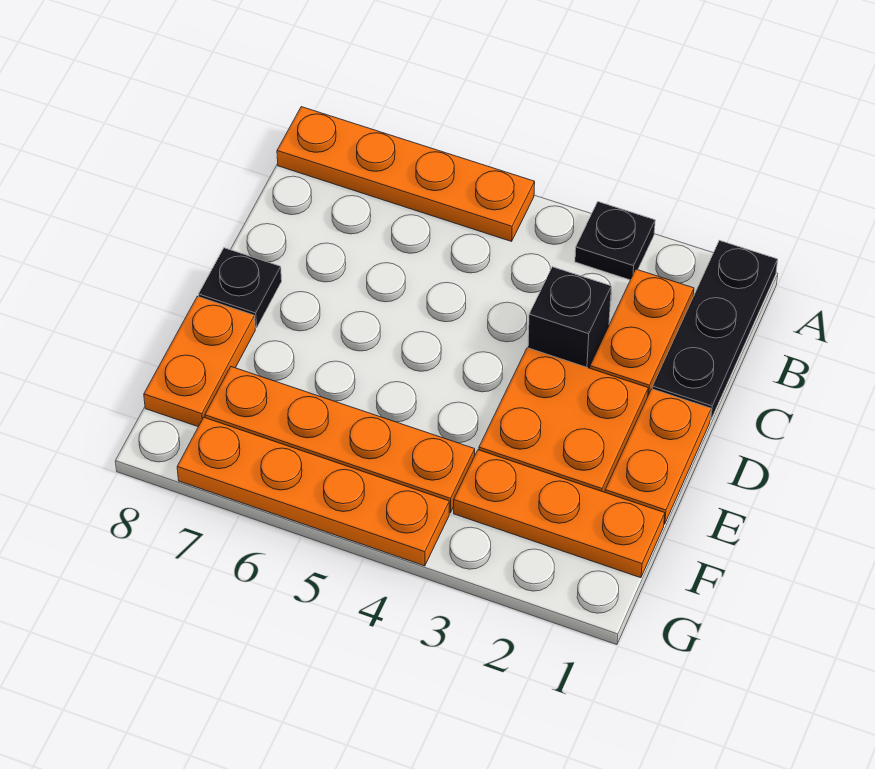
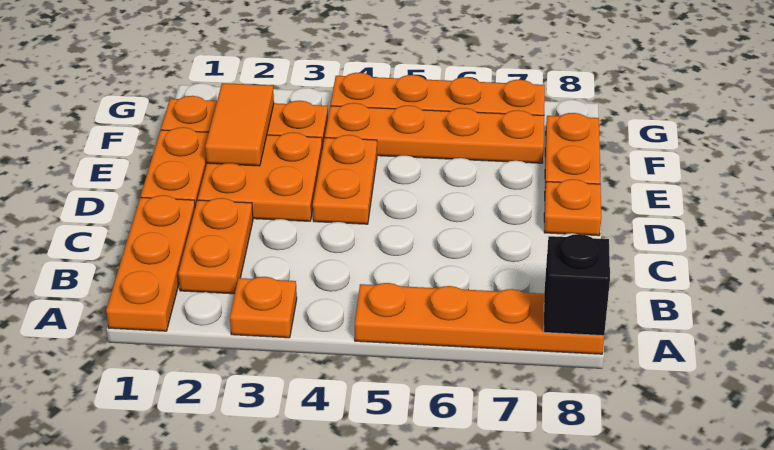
black 1x3 plate [652,240,778,421] -> orange 1x3 plate [106,195,195,331]
black 1x1 plate [575,202,655,280] -> orange 1x1 plate [230,277,297,338]
black 1x1 brick [528,267,611,368] -> black 1x1 brick moved to [544,234,610,336]
none -> orange 1x2 plate [313,135,377,224]
black 1x1 plate [199,248,282,328] -> orange 1x1 plate [544,179,601,236]
none -> orange 1x2 tile [205,83,274,166]

